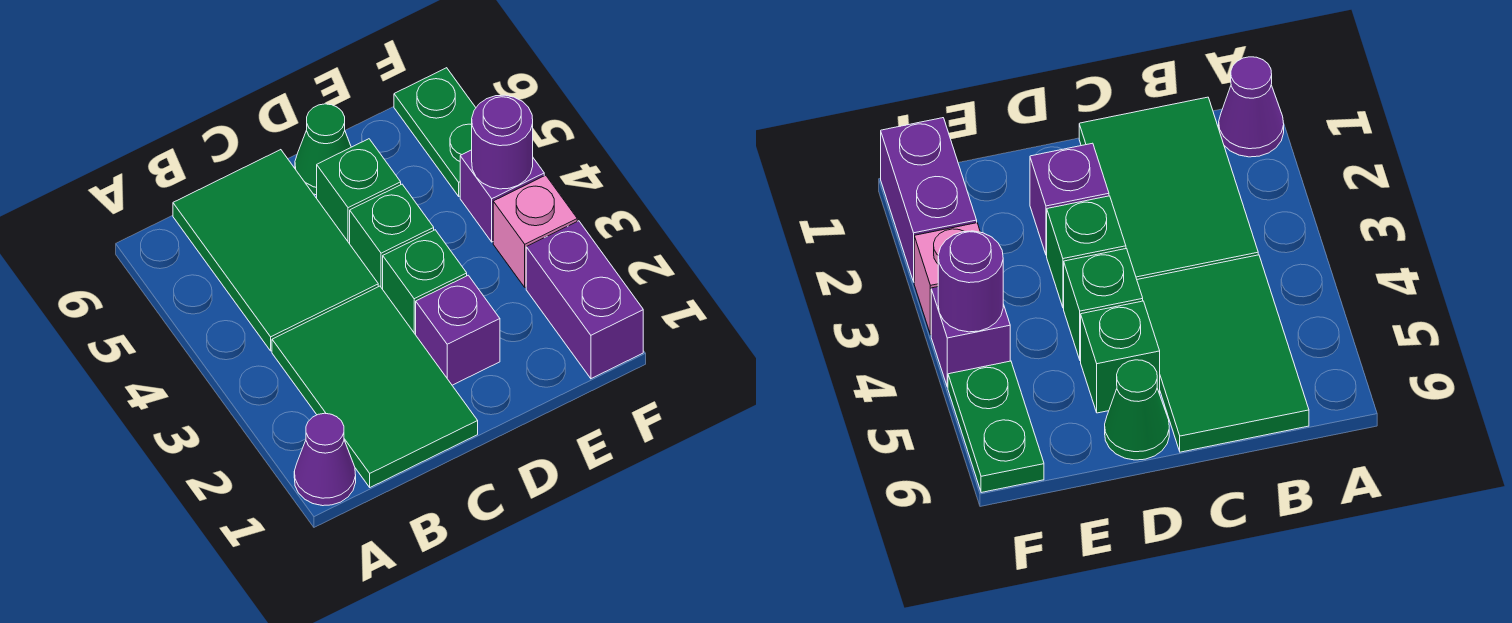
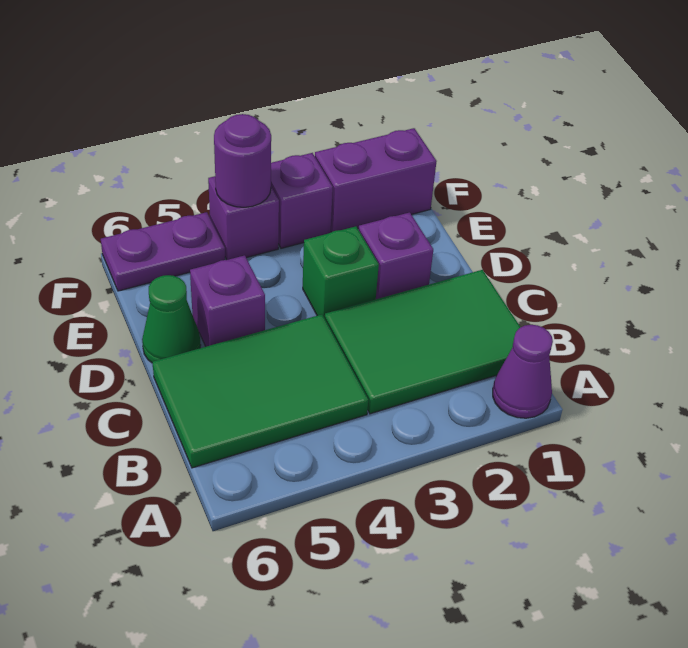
green 1x1 brick [350,184,434,289] -> none
green 1x1 brick [317,139,401,244] -> purple 1x1 brick [190,255,265,347]
pink 1x1 brick [493,175,577,287] -> purple 1x1 brick [271,153,333,248]
green 1x2 plate [394,68,476,196] -> purple 1x2 plate [101,212,225,291]

